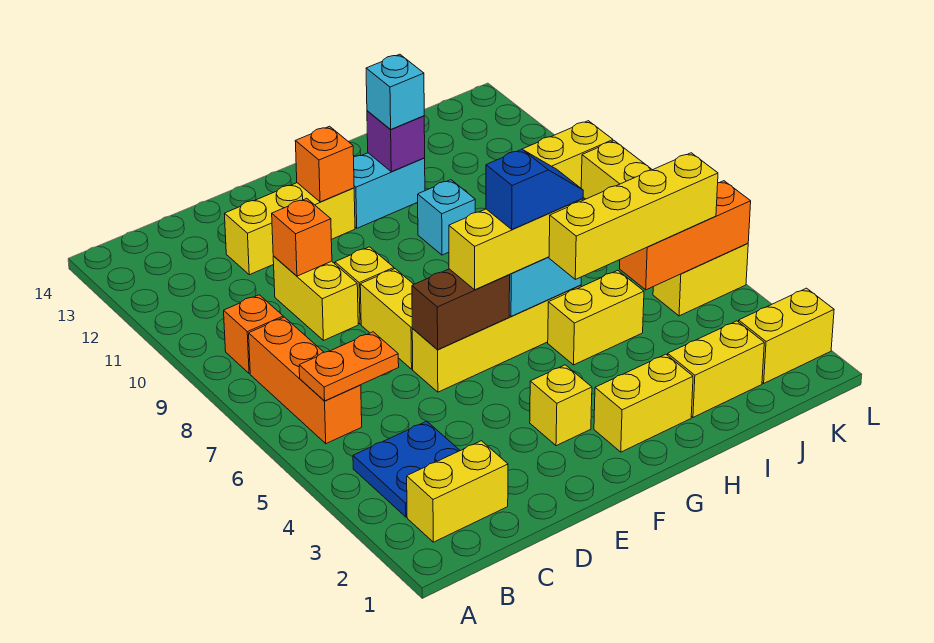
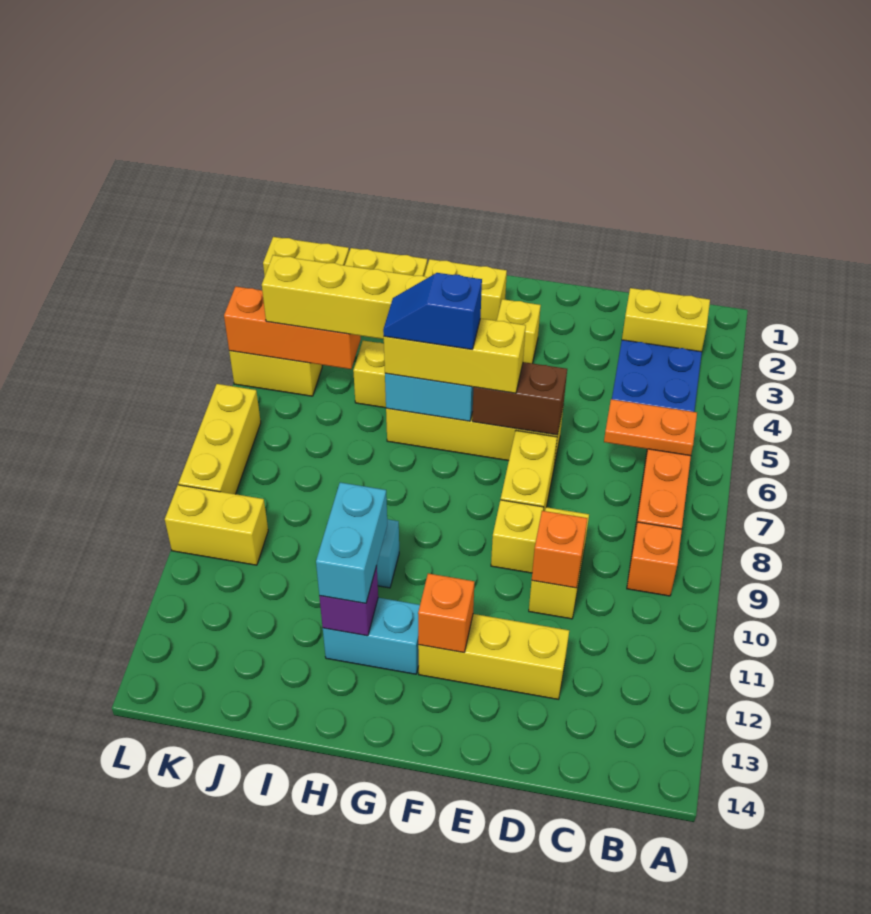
cyan 1x1 brick [366,54,424,130] -> cyan 1x2 brick [316,482,387,603]

